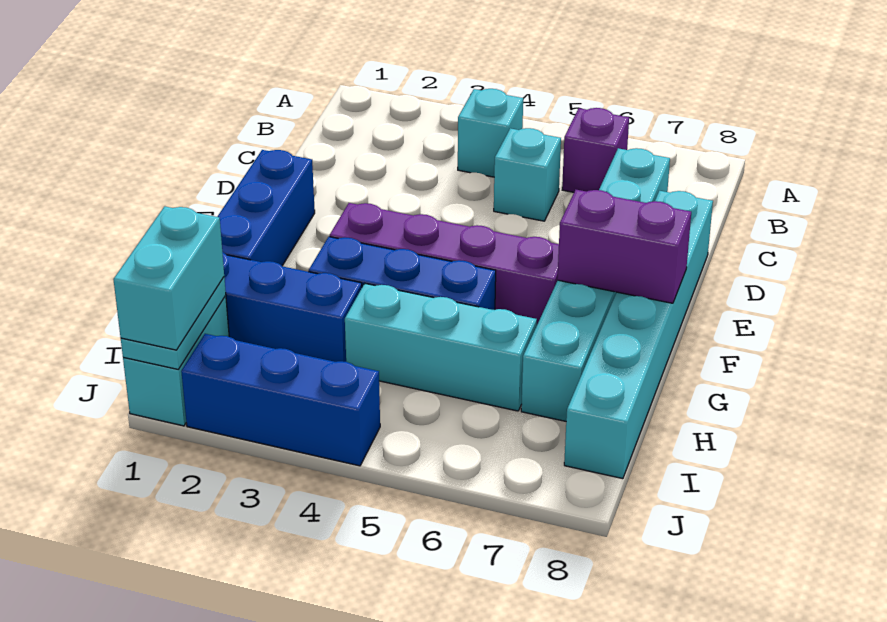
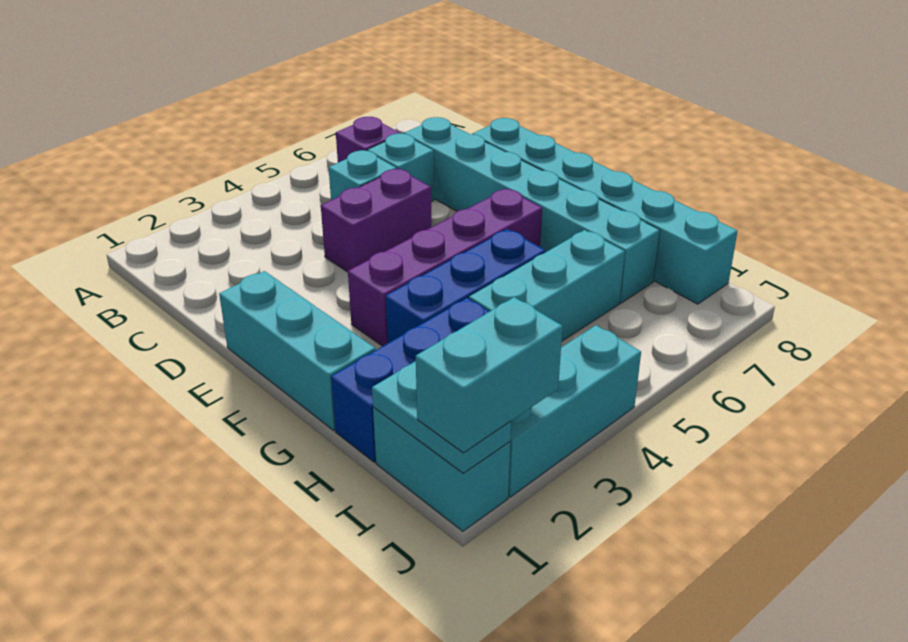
cyan 1x1 brick [458,89,523,177] -> cyan 1x1 brick moved to [367,133,434,202]
blue 1x3 brick [217,150,315,266] -> cyan 1x3 brick [219,271,376,430]
purple 1x2 brick [557,190,691,303] -> purple 1x2 brick moved to [321,169,432,272]
cyan 1x2 brick [113,206,224,350] -> cyan 1x2 brick turned to [416,297,563,453]
blue 1x3 brick [181,334,380,466] -> cyan 1x3 brick [508,325,641,497]

